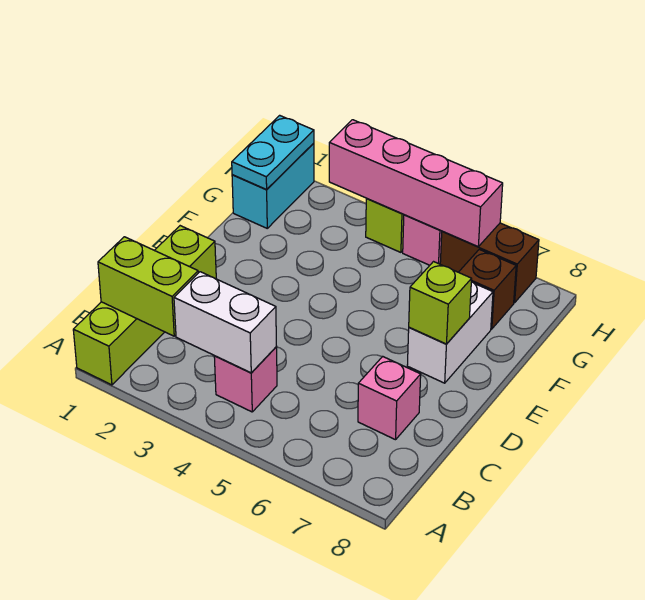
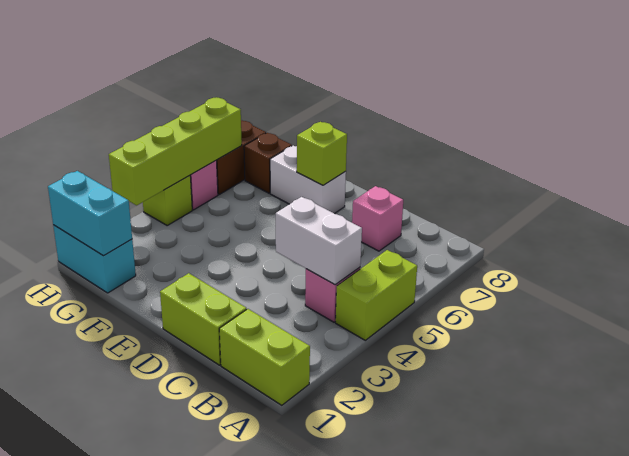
lime 1x2 brick [98,237,198,336] -> lime 1x2 brick moved to [336,250,417,340]
white 1x2 brick [174,272,276,373] -> white 1x2 brick turned to [276,197,362,285]
cyan 1x2 plate [232,115,314,189] -> cyan 1x2 brick [48,171,132,256]
pink 1x4 brick [329,120,503,246] -> lime 1x4 brick [109,98,242,205]

